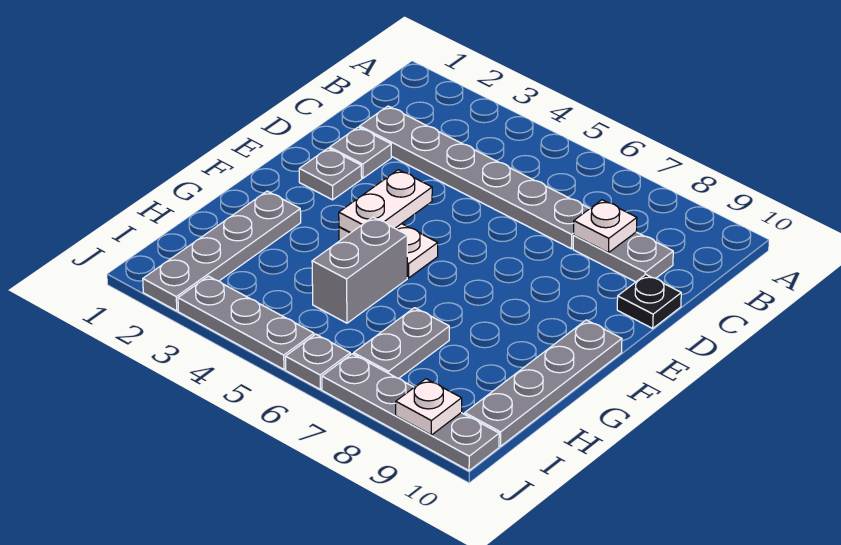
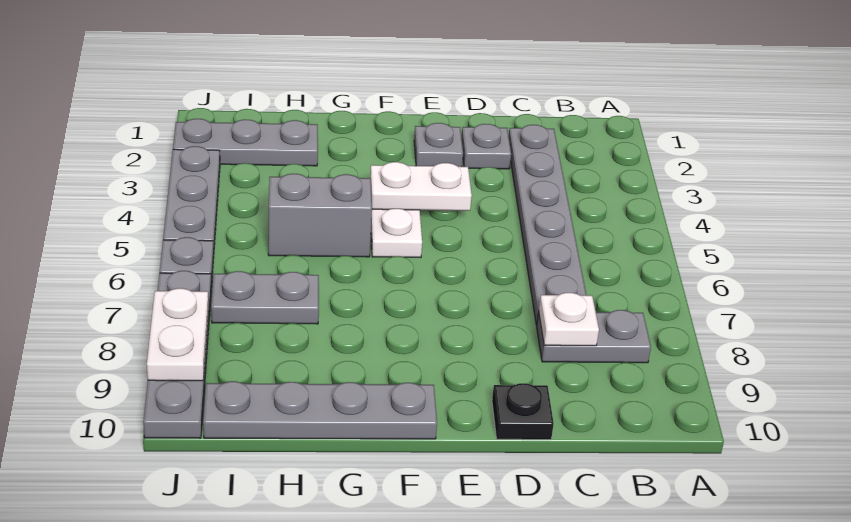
grey 1x2 plate [573,232,673,282] -> grey 1x2 plate turned to [537,310,651,363]
grey 1x4 plate [143,191,301,311] -> grey 1x3 plate [173,119,318,166]
white 1x1 plate [396,379,462,435] -> white 1x2 plate [147,288,208,381]

